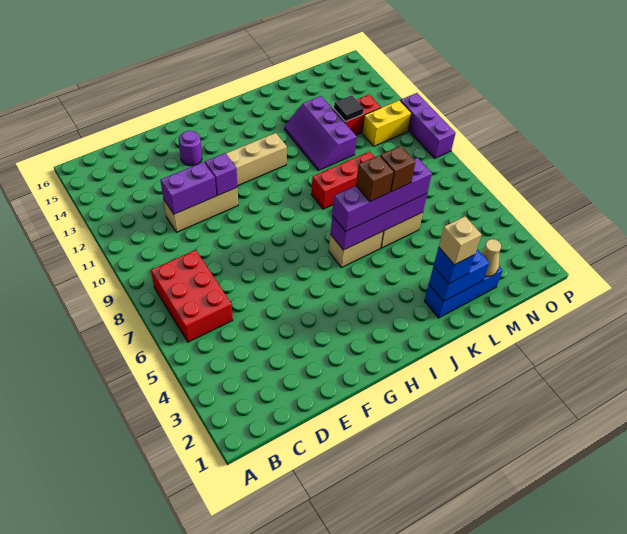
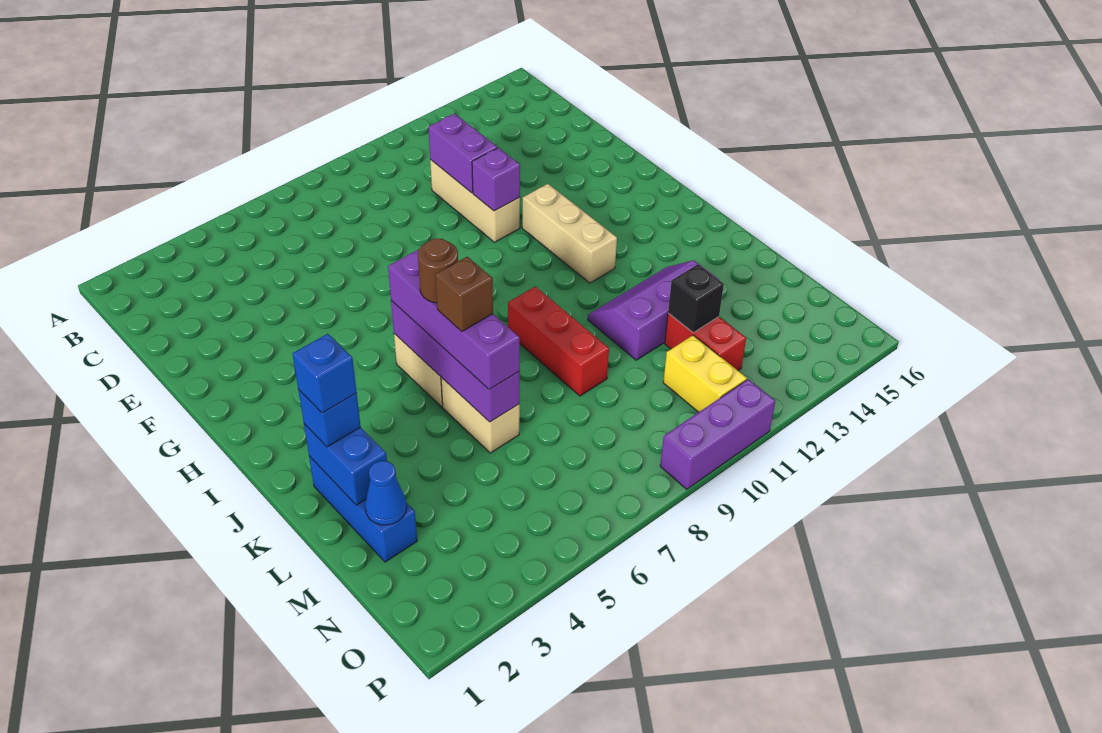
red 2x3 brick [151,250,233,342] -> none
purple 1x1 round brick [179,131,202,166] -> none
brown 1x1 brick [356,155,394,201] -> brown 1x1 round brick [418,238,458,303]
tan 1x1 brick [439,216,481,265] -> blue 1x1 brick [293,334,357,413]
tan 1x1 cone [481,239,501,276] -> blue 1x1 cone [365,461,407,525]
black 1x1 tile [334,95,364,122] -> black 1x1 brick [668,264,724,332]

